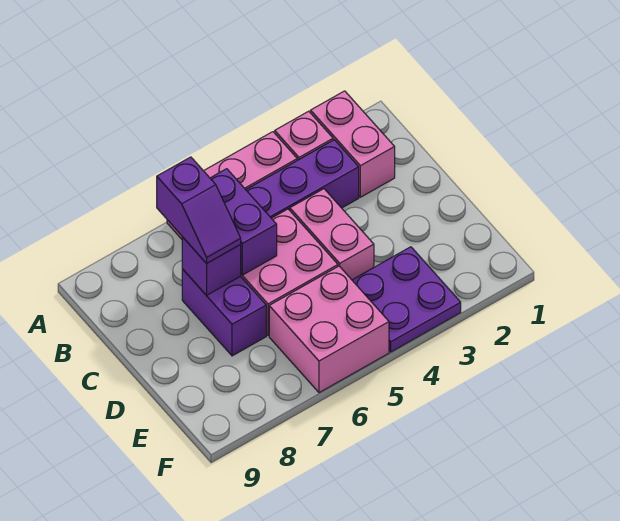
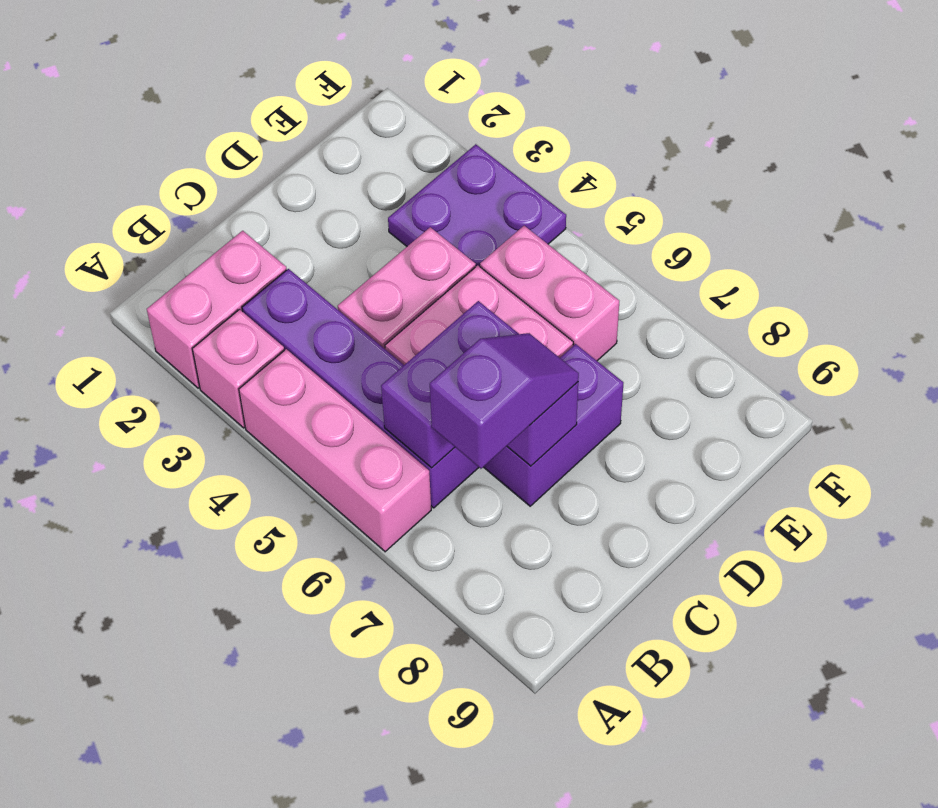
pink 2x2 brick [269,266,389,393] -> pink 1x2 brick [480,226,619,361]

